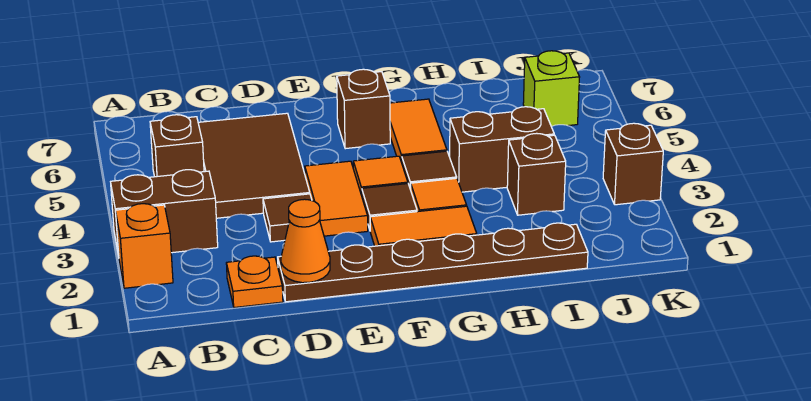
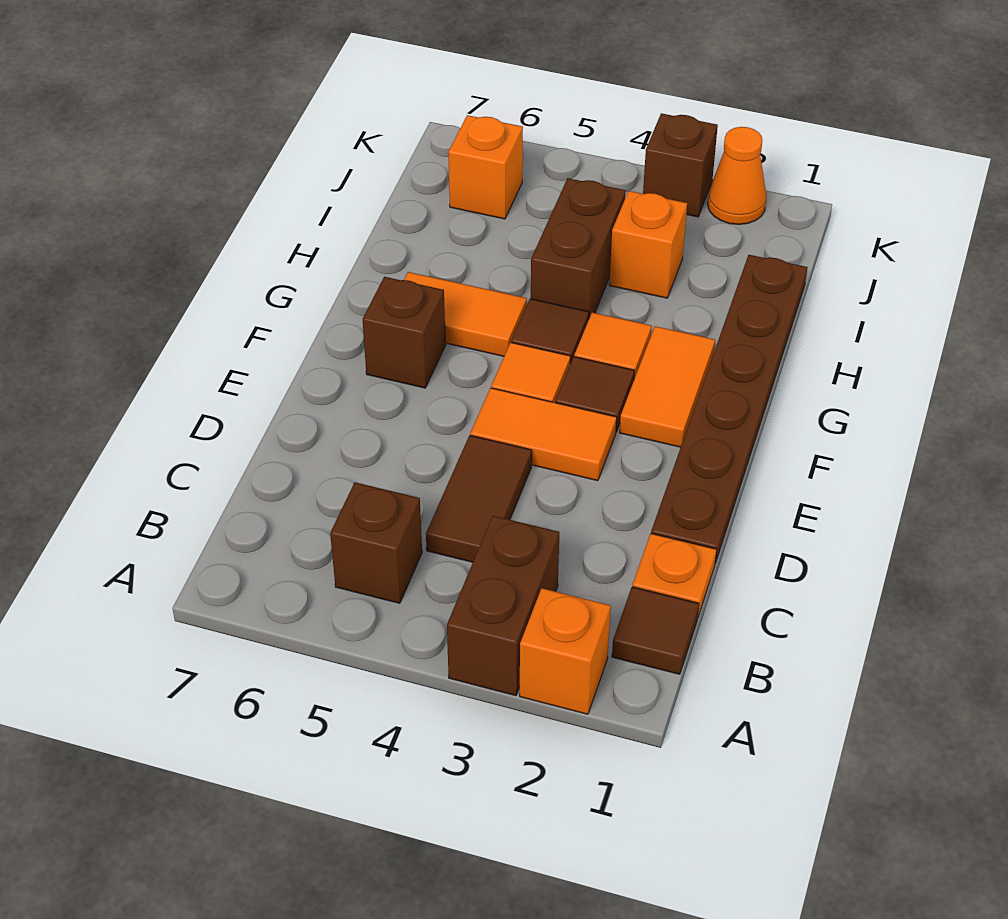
brown 2x3 tile [198,113,310,218] -> brown 1x2 tile [426,435,532,562]
orange 1x1 cone [281,199,330,283] -> orange 1x1 cone moved to [708,127,767,224]
brown 1x1 tile [263,194,312,242] -> brown 1x1 tile moved to [612,587,699,674]
brown 1x1 brick [507,133,566,215] -> orange 1x1 brick [609,191,687,298]
lime 1x1 brick [523,51,580,126] -> orange 1x1 brick [448,115,523,219]

